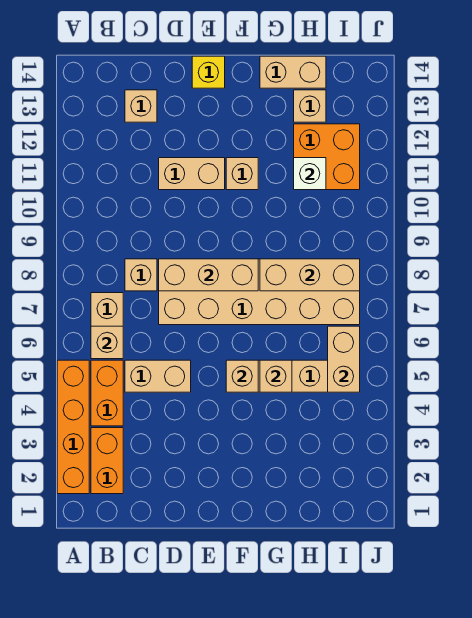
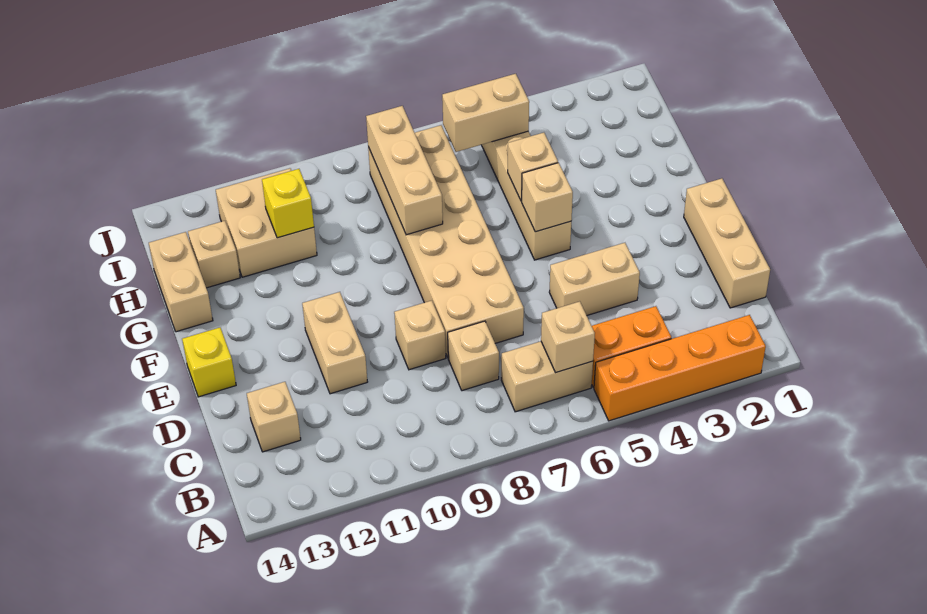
orange 1x2 brick [91,428,123,494] -> none
tan 1x2 brick [125,360,191,392] -> tan 1x2 brick turned to [549,243,640,315]
tan 1x3 brick [159,259,258,291] -> tan 1x3 brick moved to [684,178,770,308]
tan 1x1 brick [226,158,258,190] -> tan 1x1 brick moved to [394,301,446,370]
orange 2x2 brick [294,124,360,190] -> tan 2x2 brick [216,168,317,277]
white 1x1 brick [294,158,326,190] -> yellow 1x1 brick [262,169,314,238]

